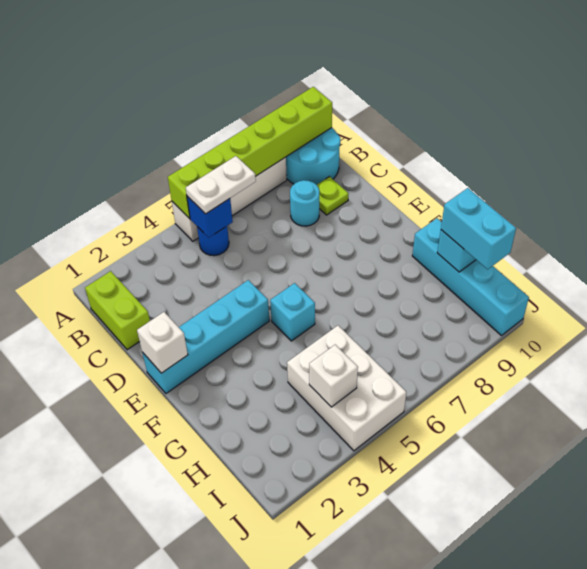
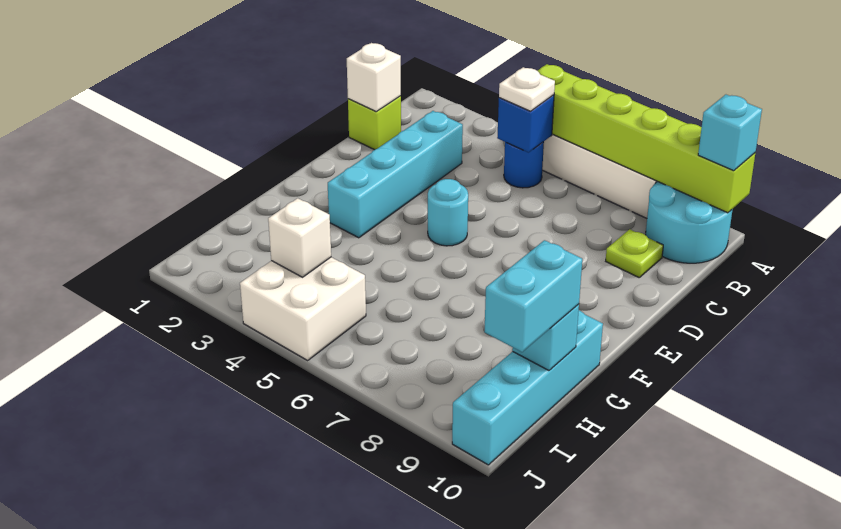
lime 1x2 brick [85,271,150,350] -> lime 1x1 brick [348,96,401,150]
white 1x2 plate [186,156,256,214] -> white 1x1 plate [499,67,555,111]
cyan 1x1 round brick [290,180,319,226] -> cyan 1x1 round brick moved to [428,179,468,246]
cyan 1x4 brick [142,280,269,393] -> cyan 1x4 brick turned to [328,111,463,238]
white 1x1 brick [137,312,188,373] -> white 1x1 brick moved to [347,43,401,112]
cyan 1x1 brick [270,283,315,341] -> cyan 1x1 brick moved to [698,95,762,171]
white 2x3 brick [287,326,406,451] -> white 2x2 brick [240,257,366,360]

